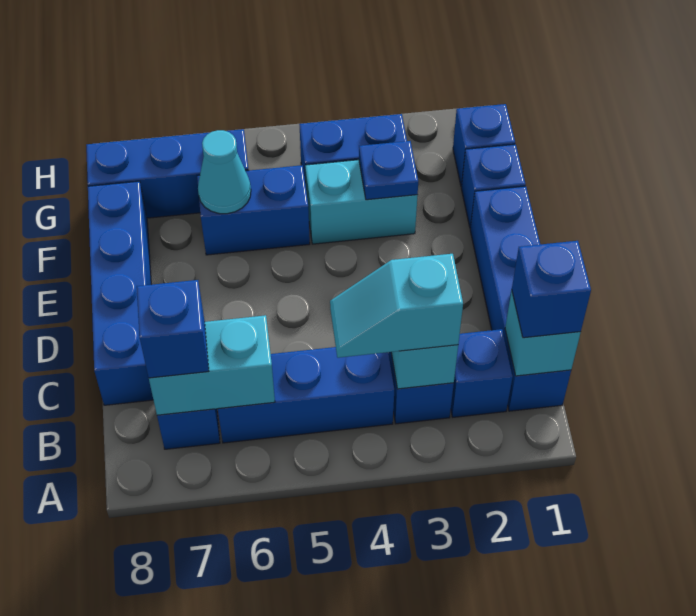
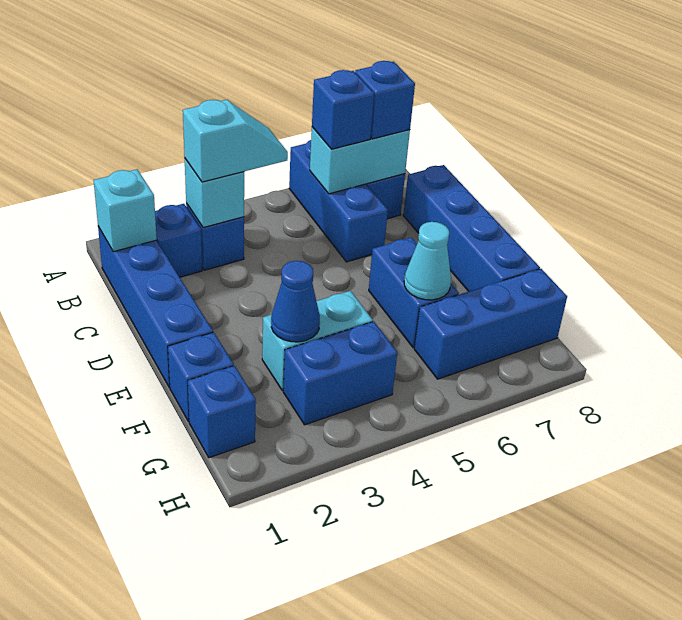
blue 1x1 brick [512,241,591,338] -> blue 1x1 brick moved to [312,70,374,149]
blue 1x3 brick [218,347,394,443] -> blue 1x3 brick turned to [289,140,388,262]
blue 1x1 plate [359,141,418,200] -> blue 1x1 cone [271,261,320,342]
blue 1x2 brick [197,165,310,255] -> blue 1x2 brick turned to [369,237,459,348]

